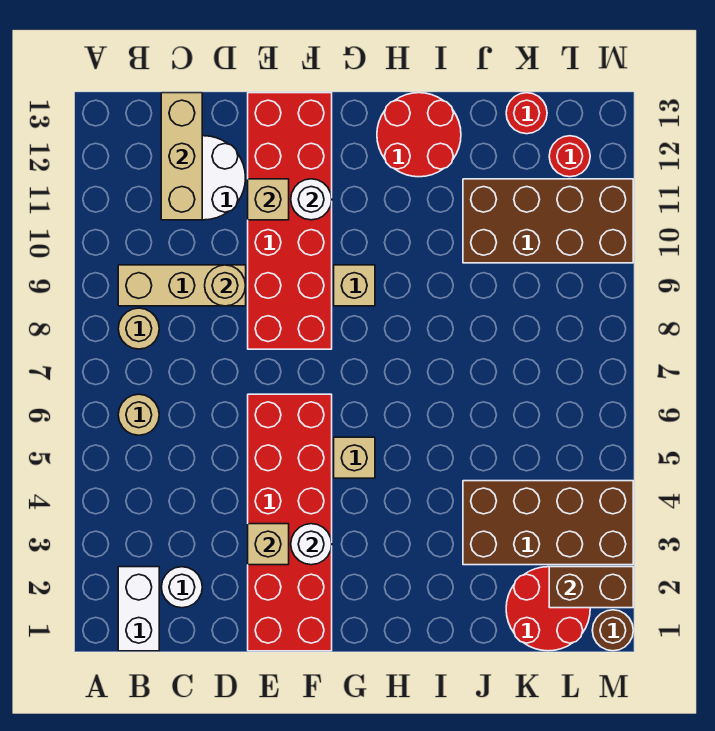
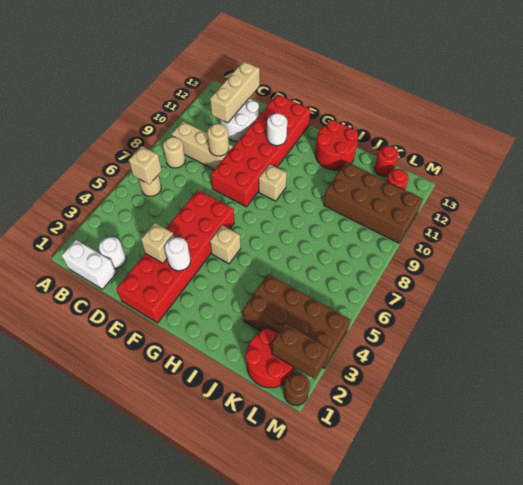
white 1x2 brick [118,567,159,651] -> white 1x2 brick turned to [61,240,116,289]
tan 1x1 brick [248,179,289,220] -> tan 1x1 brick moved to [129,146,162,184]

